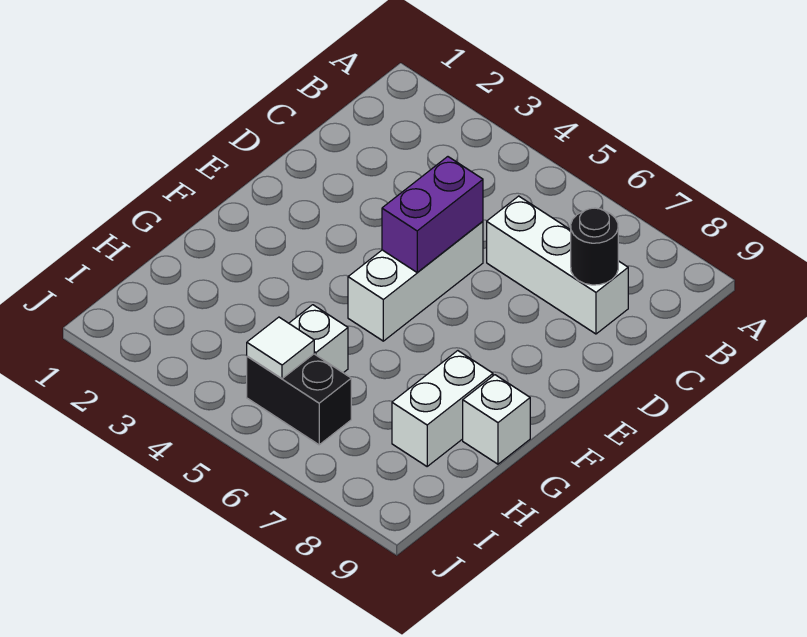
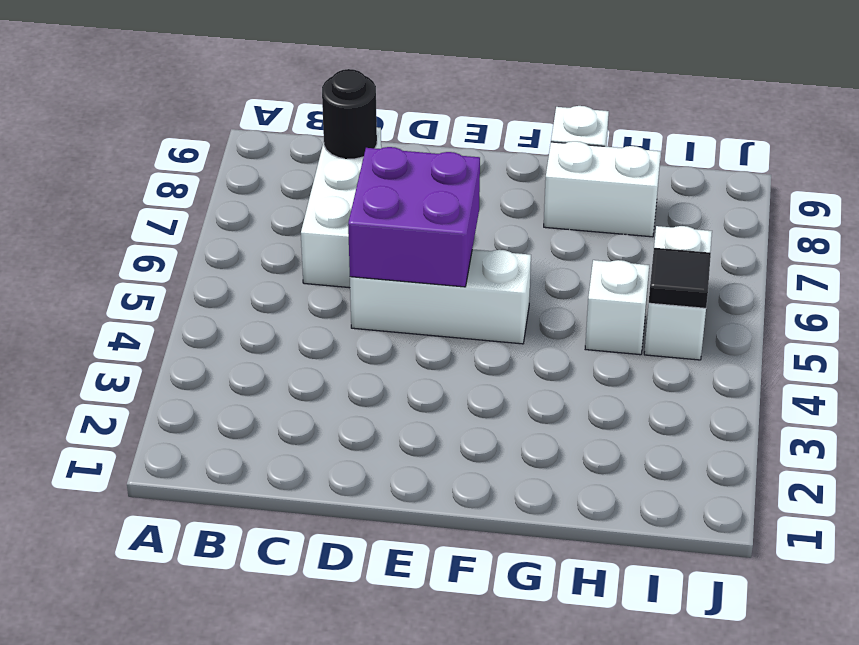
purple 1x2 brick [382,157,483,272] -> purple 2x2 brick [348,147,480,287]
black 1x2 brick [247,354,351,445] -> white 1x2 brick [644,226,712,360]
white 1x1 tile [247,317,314,379] -> black 1x1 tile [649,248,711,308]

